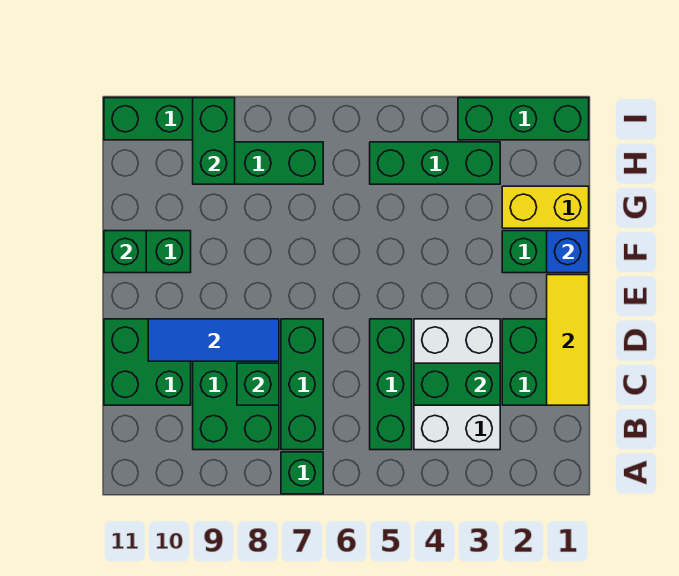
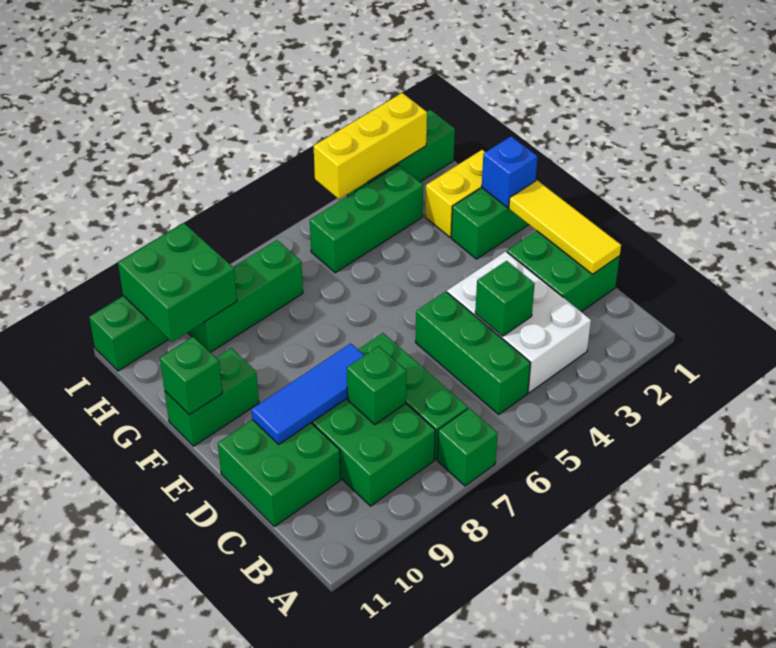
green 1x2 brick [414,363,500,405] -> green 1x1 brick [475,261,535,336]
green 1x2 brick [193,98,235,184] -> green 2x2 brick [118,223,237,342]
none -> yellow 1x3 brick [314,93,427,199]

